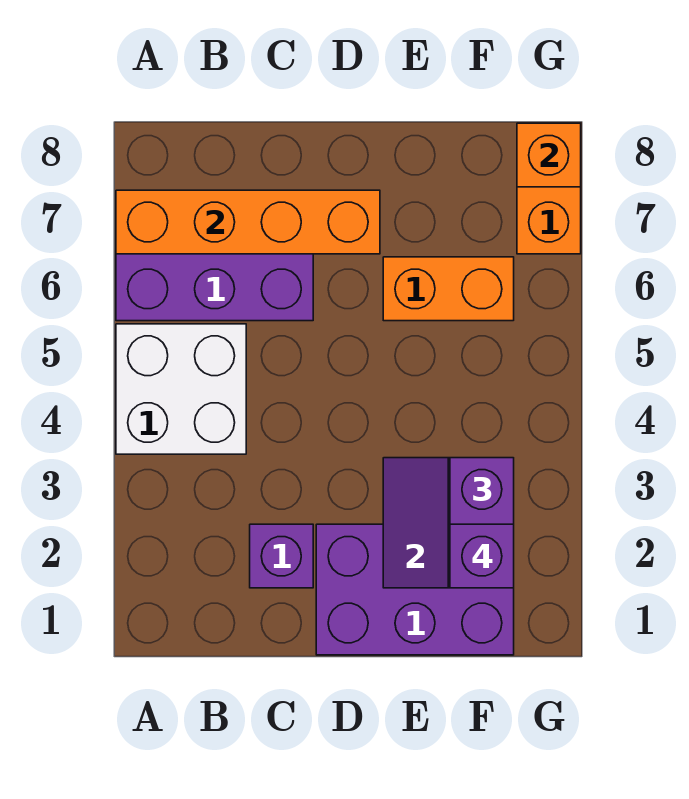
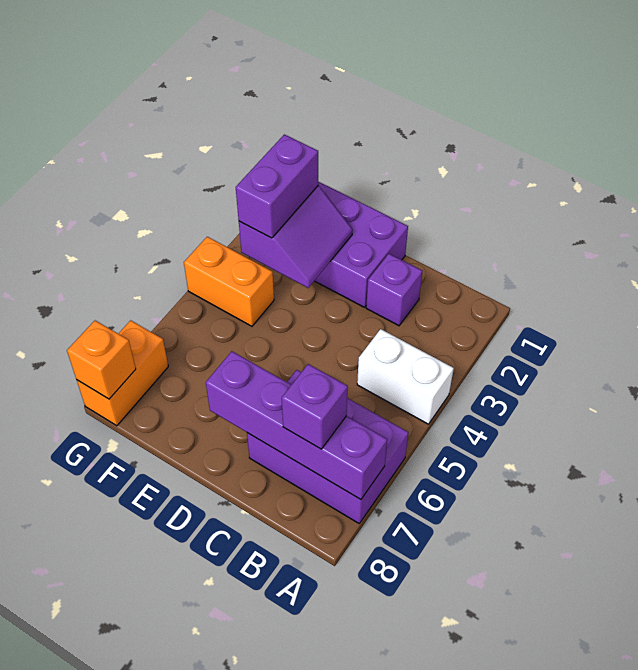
white 2x2 brick [116,324,246,454] -> white 1x2 brick [357,329,454,424]
orange 1x4 brick [116,190,380,254] -> purple 1x4 brick [206,351,387,499]
orange 1x2 brick [383,257,514,321] -> orange 1x2 brick moved to [184,237,274,326]
purple 1x1 brick [450,524,514,588] -> purple 1x1 brick moved to [282,364,348,449]

